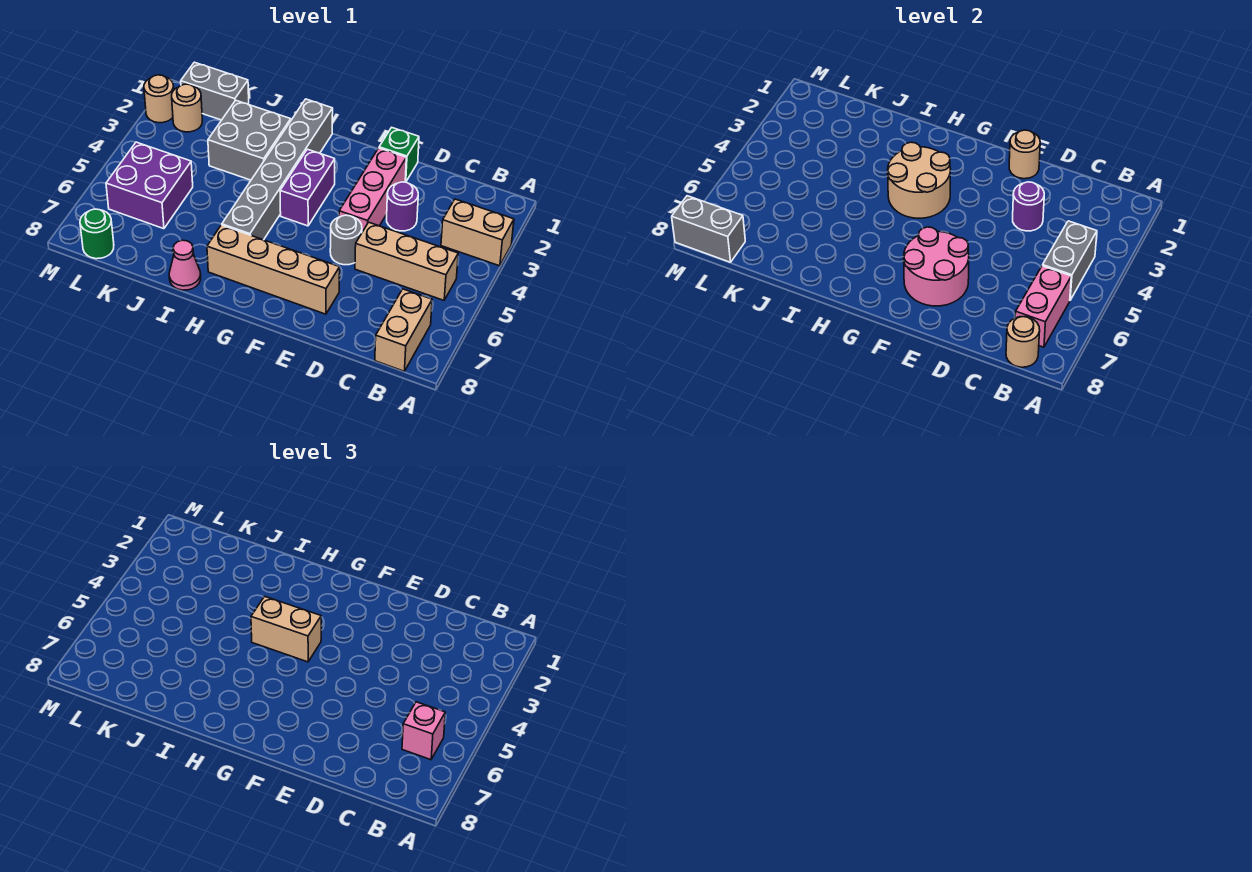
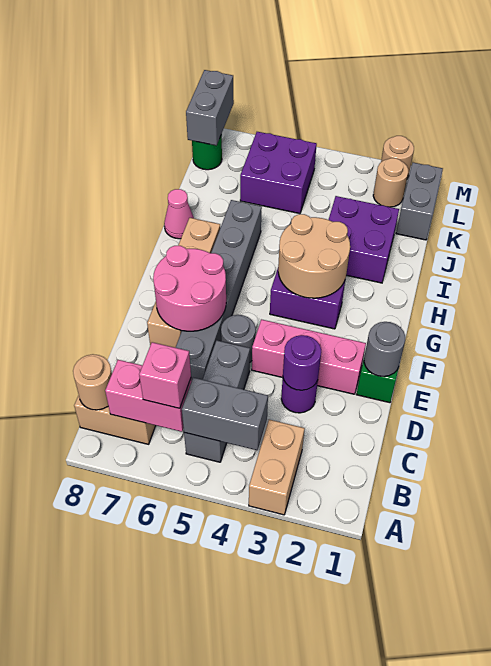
tan 1x3 brick [355,222,458,300] -> grey 1x3 brick [184,340,250,462]
tan 1x1 round brick [1009,130,1040,179] -> grey 1x1 round brick [364,322,405,376]
tan 1x2 brick [251,596,321,662] -> none
grey 1x6 brick [222,99,333,240] -> grey 1x6 brick turned to [175,200,262,381]
grey 2x2 brick [208,100,291,180] -> purple 2x2 brick [329,196,399,283]

